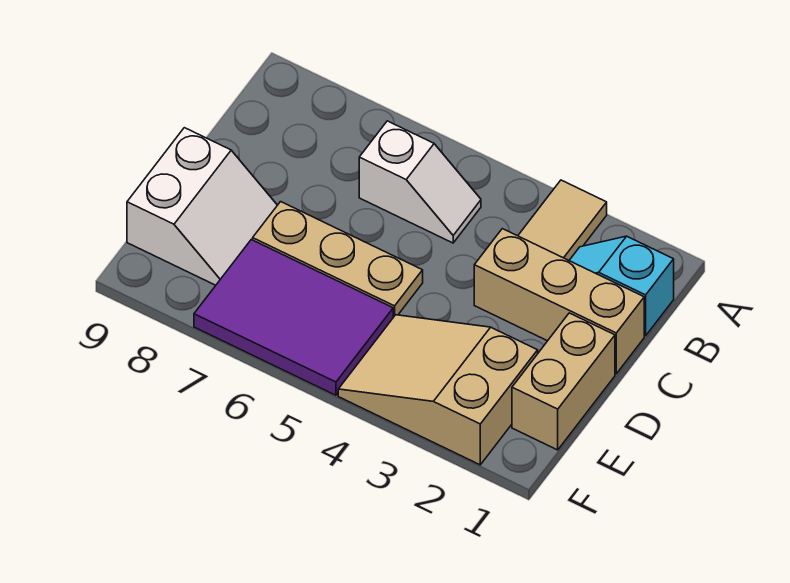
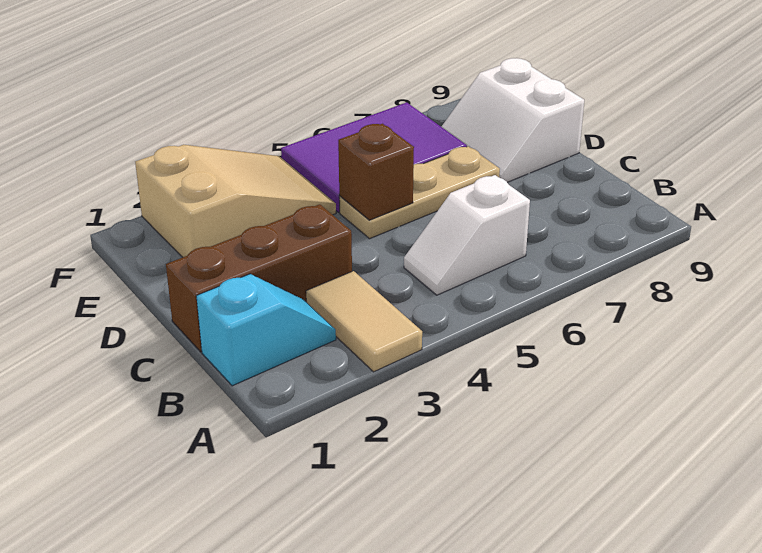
tan 1x3 brick [474,229,644,374] -> brown 1x3 brick [166,204,352,352]
tan 1x2 brick [512,313,615,450] -> none
none -> brown 1x1 brick [338,124,414,220]

